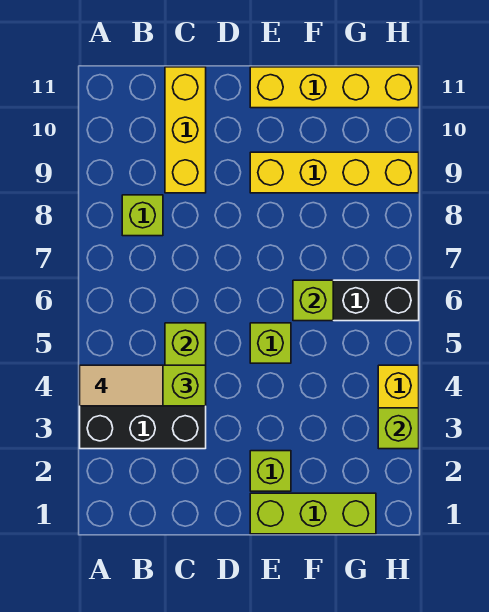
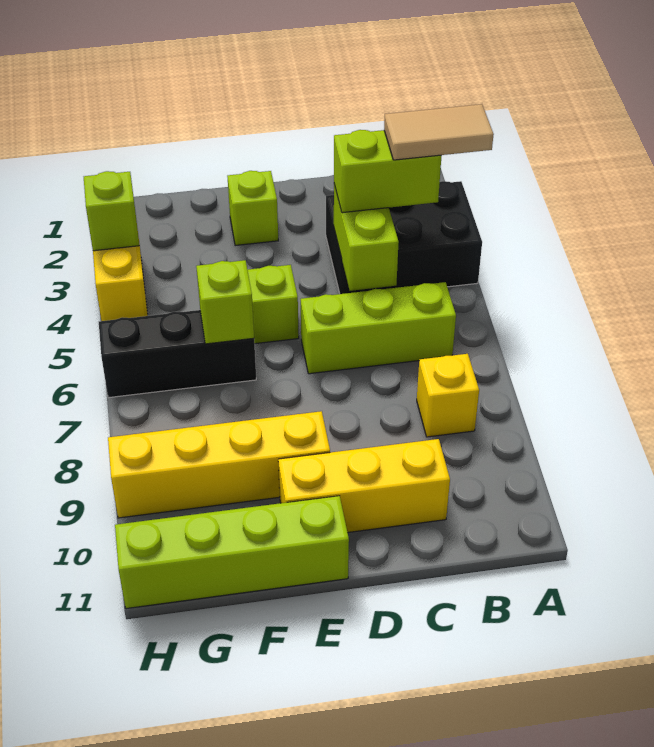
lime 1x1 brick [122,195,163,236] -> yellow 1x1 brick [417,354,479,437]
yellow 1x3 brick [165,67,206,193] -> yellow 1x3 brick turned to [278,439,450,533]
lime 1x3 brick [250,493,376,534] -> lime 1x3 brick moved to [301,282,456,374]
yellow 1x4 brick [250,67,419,108] -> lime 1x4 brick [115,496,349,609]

